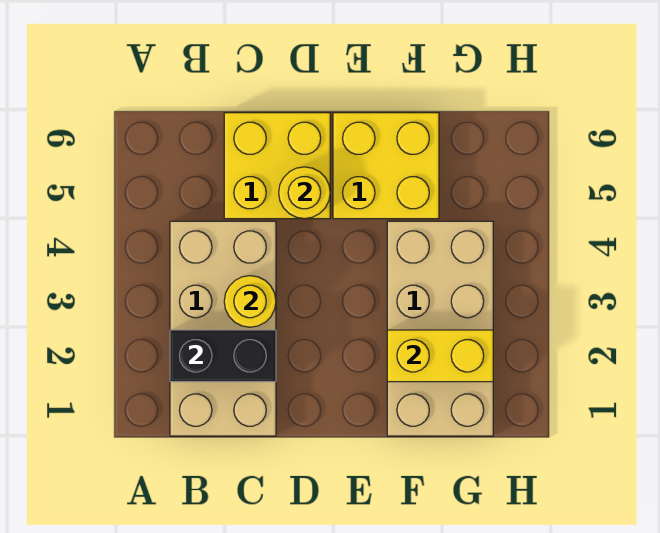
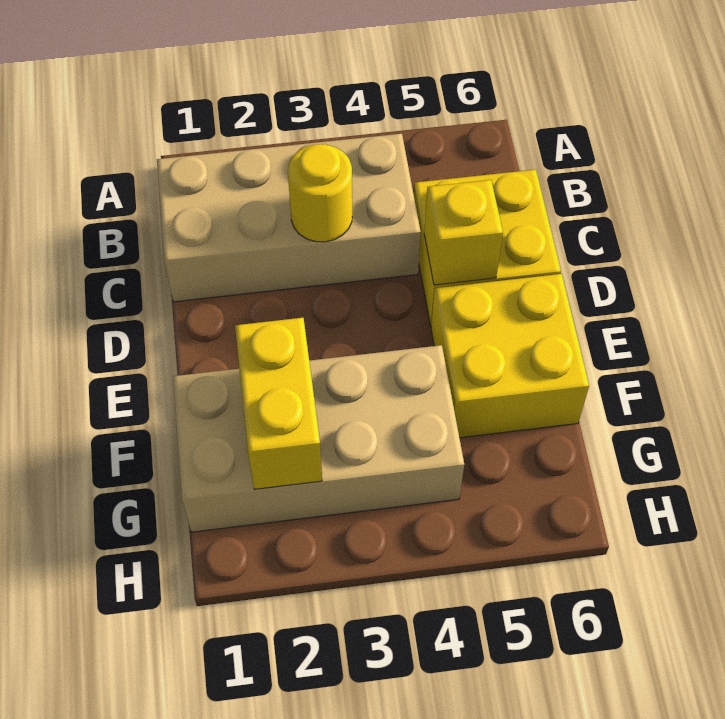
black 1x2 brick [170,330,276,382] -> none
yellow 1x1 round brick [279,167,330,219] -> yellow 1x1 brick [424,180,503,285]

